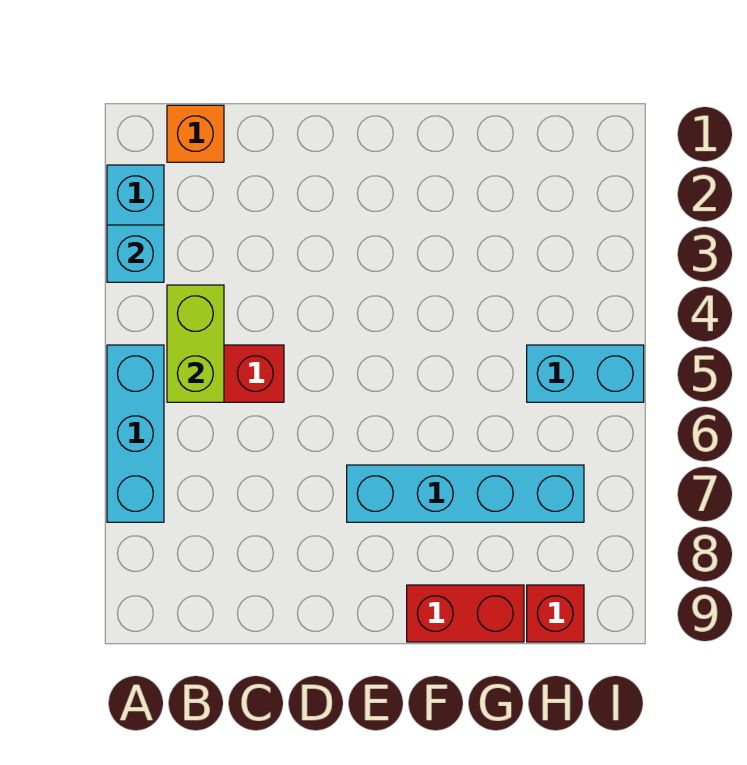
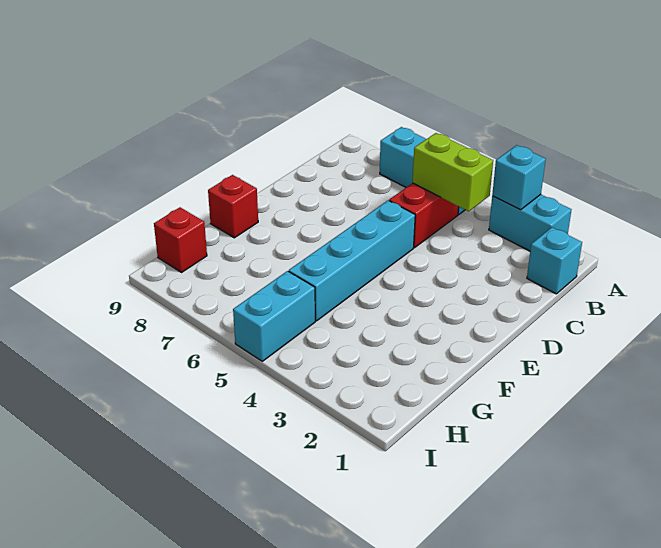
orange 1x1 brick [167,105,224,162] -> cyan 1x1 brick [527,227,582,294]
cyan 1x4 brick [347,465,584,522] -> cyan 1x4 brick moved to [289,200,415,321]
red 1x2 brick [407,585,524,642] -> red 1x1 brick [208,175,258,238]

